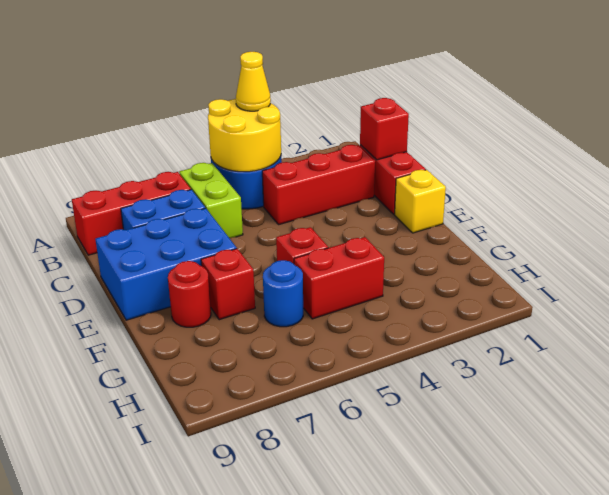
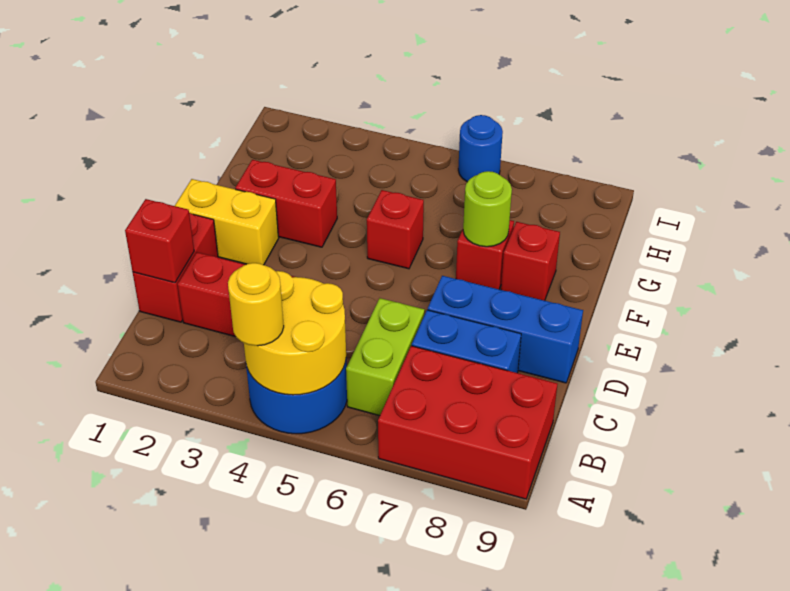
yellow 1x1 cone [236,52,271,111] -> yellow 1x1 round brick [228,263,284,346]
red 1x3 brick [72,172,191,255] -> red 2x3 brick [378,346,557,499]
blue 2x3 brick [95,208,237,320] -> blue 1x3 brick [428,276,583,383]
yellow 1x1 brick [395,170,446,233] -> yellow 1x2 brick [175,179,279,265]
none -> lime 1x1 round brick [463,171,512,247]
red 1x1 round brick [168,261,211,327] -> red 1x1 brick [501,222,560,301]
red 1x2 brick [294,237,384,319] -> red 1x2 brick moved to [235,160,337,247]
blue 1x1 round brick [263,260,303,327] -> blue 1x1 round brick moved to [458,115,503,182]

